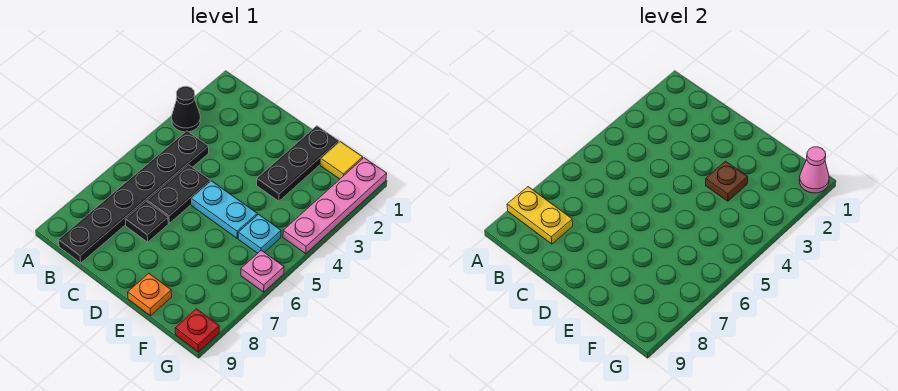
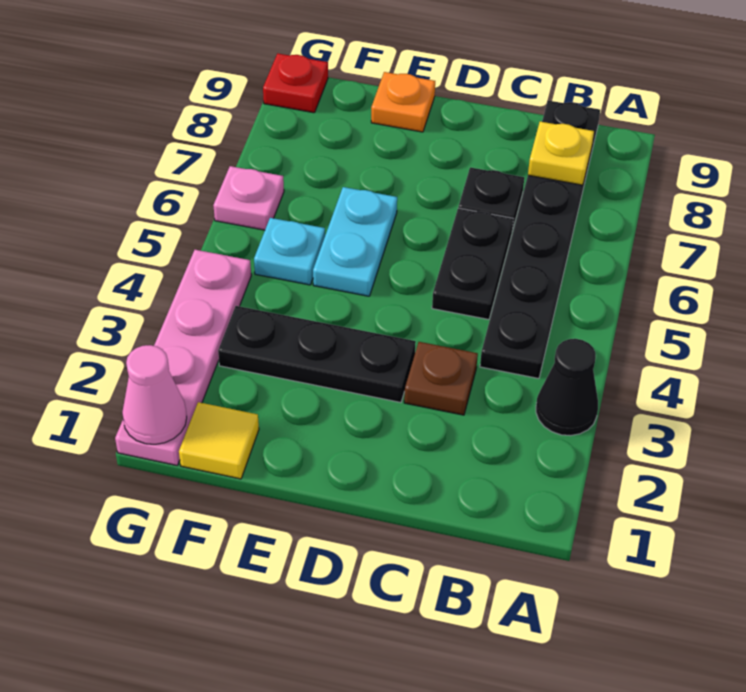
yellow 1x2 plate [507,187,573,244] -> yellow 1x1 plate [528,122,594,185]
cyan 1x2 plate [192,181,257,238] -> cyan 1x2 plate turned to [313,187,397,296]
black 1x3 plate [257,126,339,201] -> black 1x3 plate turned to [218,306,416,402]
brown 1x1 plate [706,161,748,201] -> brown 1x1 plate moved to [404,342,478,415]

